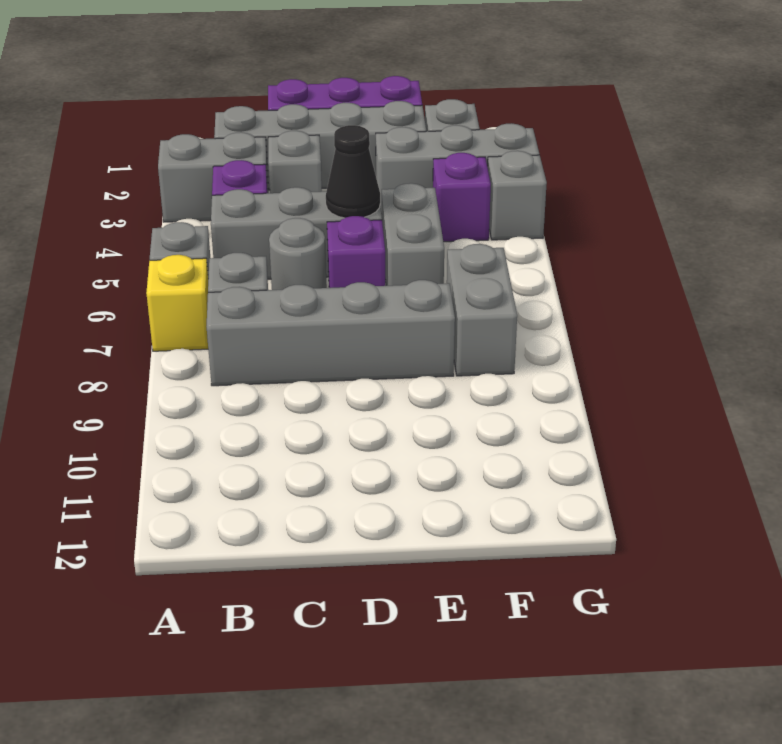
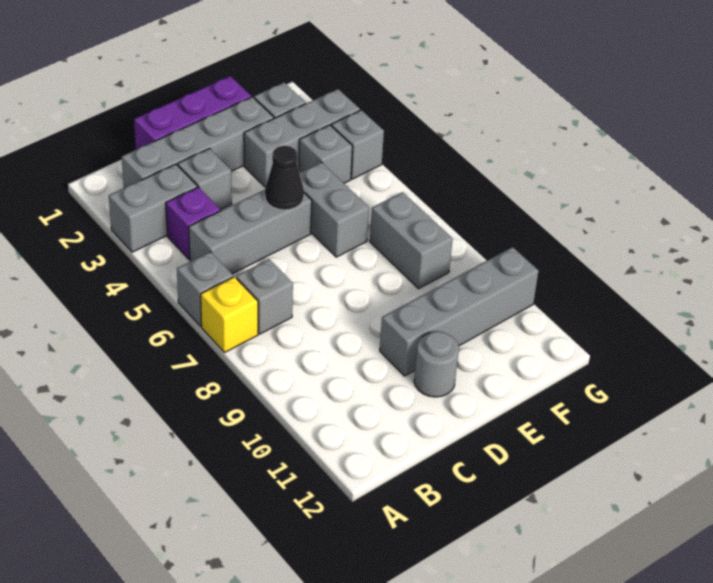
grey 1x4 brick [207,280,455,386] -> grey 1x4 brick moved to [380,247,538,376]
grey 1x1 round brick [269,218,327,290] -> grey 1x1 round brick moved to [414,331,459,397]
purple 1x1 brick [327,216,385,288] -> none
purple 1x1 brick [433,153,491,242] -> grey 1x1 brick [299,125,352,183]

